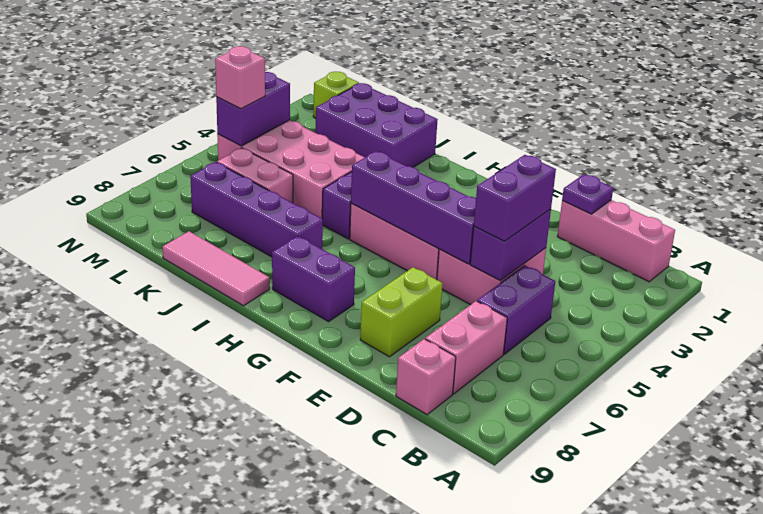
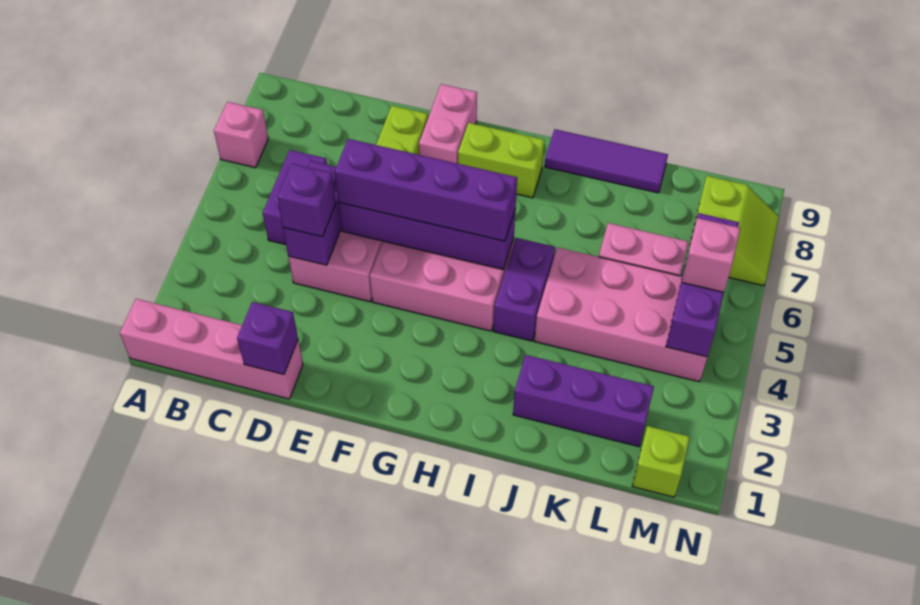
pink 1x3 brick [557,200,675,282] -> pink 1x4 brick [120,299,303,399]
pink 1x2 brick [425,301,507,394] -> pink 1x2 brick moved to [419,84,477,164]
pink 1x1 brick [396,339,456,415] -> pink 1x1 brick moved to [214,102,268,168]
purple 1x1 plate [562,174,613,214] -> purple 1x1 brick [237,302,298,374]
purple 1x2 brick [474,155,556,241] -> purple 1x1 brick [277,164,336,237]
purple 1x2 brick [272,236,355,322] -> lime 1x2 brick [458,123,544,198]
purple 1x4 brick [190,162,323,257] -> purple 1x4 brick moved to [335,139,517,241]
pink 1x3 tile [163,231,270,306] -> purple 1x3 tile [545,129,668,193]
purple 2x3 brick [316,83,438,167] -> purple 1x3 brick [513,355,654,447]
purple 1x2 brick [216,72,290,146] -> purple 1x3 brick [666,213,739,357]
none -> lime 2x2 slope [685,176,779,286]

